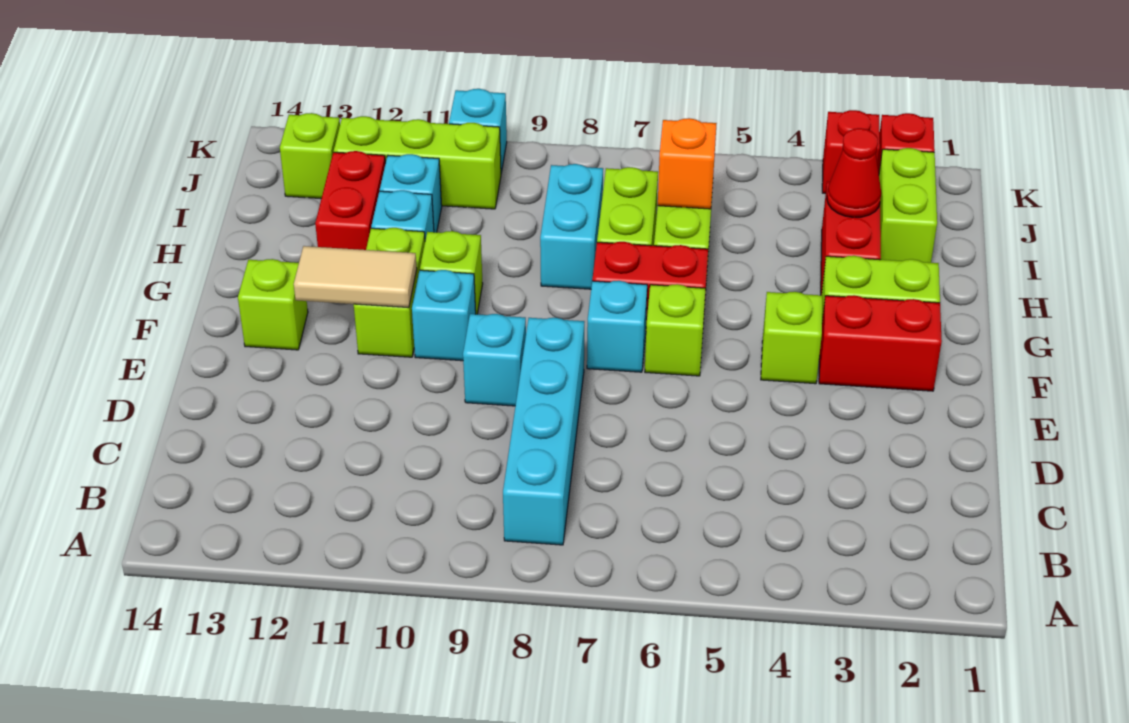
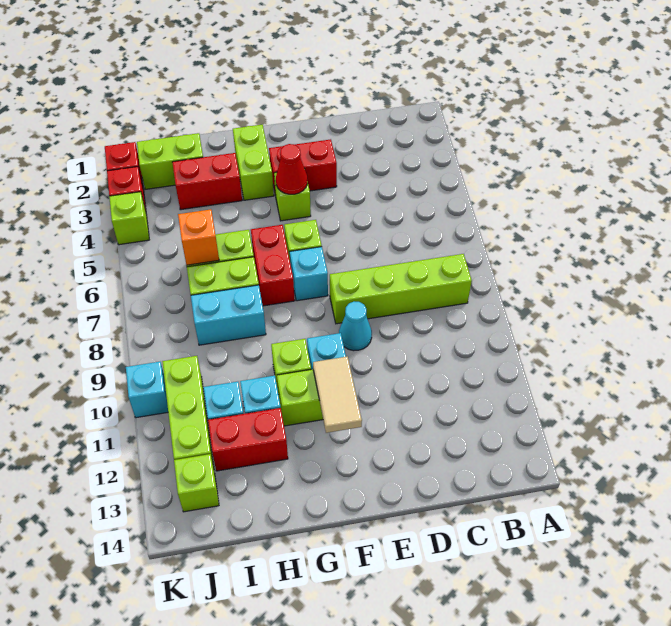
cyan 1x4 brick [503,318,584,545] -> lime 1x4 brick [330,254,472,324]
cyan 1x1 brick [463,314,526,406] -> cyan 1x1 cone [339,301,372,351]
red 1x2 brick [819,295,942,391] -> red 1x2 brick turned to [269,139,337,196]
lime 1x1 brick [238,259,308,350] -> lime 1x1 brick moved to [109,192,149,245]
red 1x1 cone [827,128,881,217] -> red 1x1 cone moved to [276,144,307,194]

